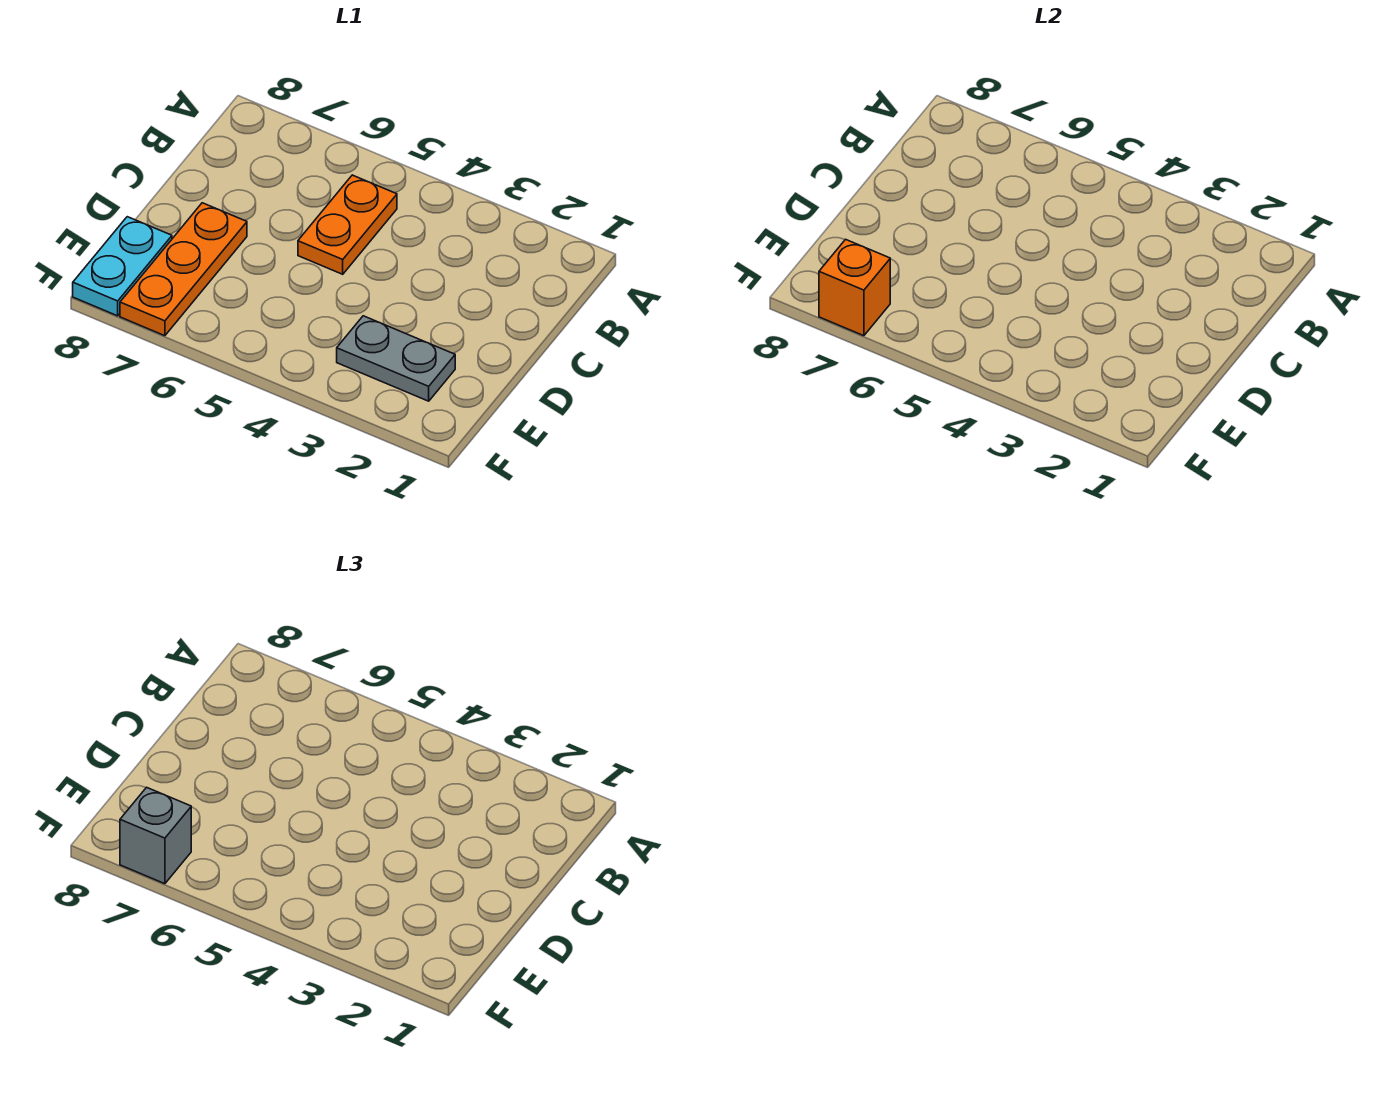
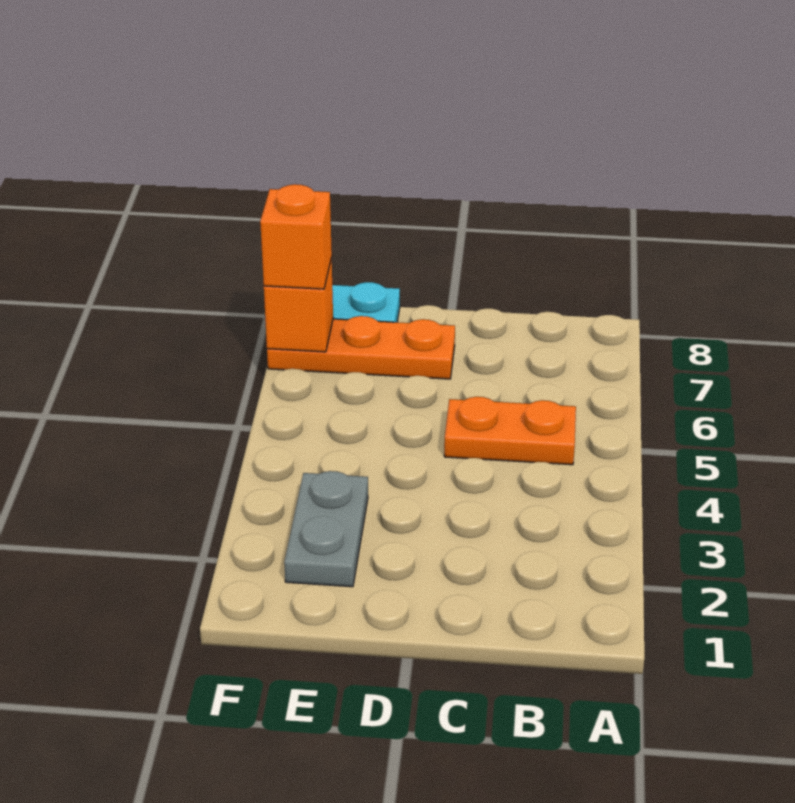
grey 1x1 brick [120,787,191,884] -> orange 1x1 brick [260,184,332,289]

